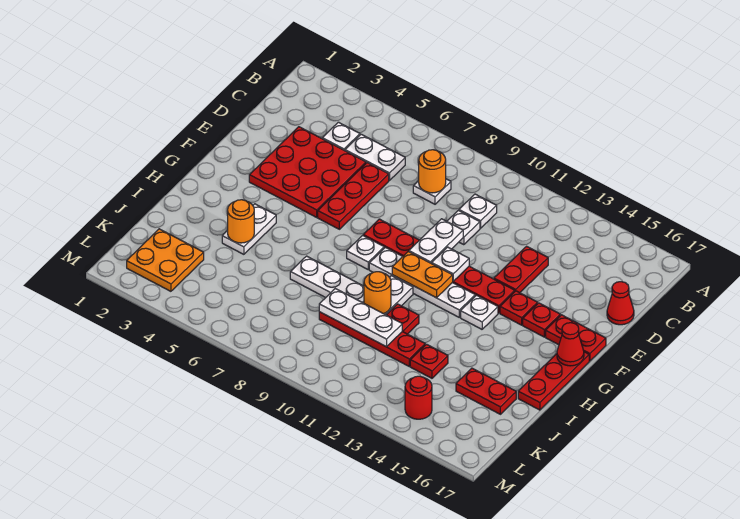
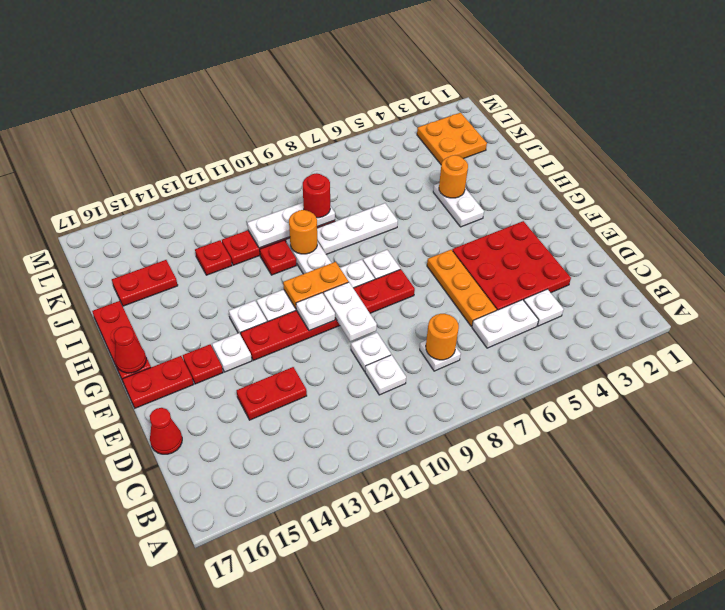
red 1x3 plate [318,163,389,229] -> orange 1x3 plate [427,250,497,326]
red 1x2 plate [494,246,548,293] -> red 1x2 plate turned to [236,367,307,420]
red 1x1 plate [500,291,538,325] -> white 1x1 plate [212,333,252,372]
red 1x1 round brick [405,376,432,419] -> red 1x1 round brick moved to [303,173,330,218]

